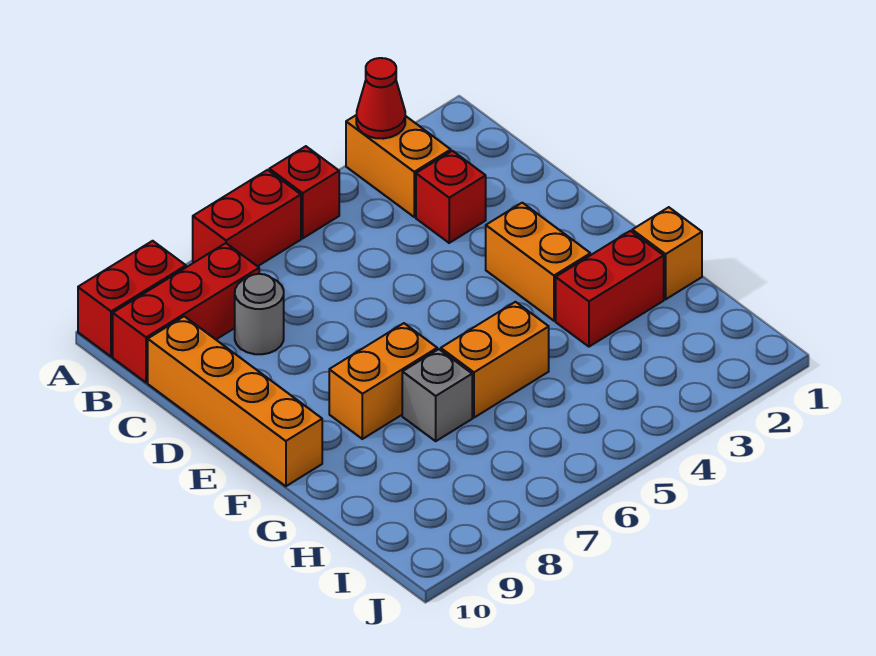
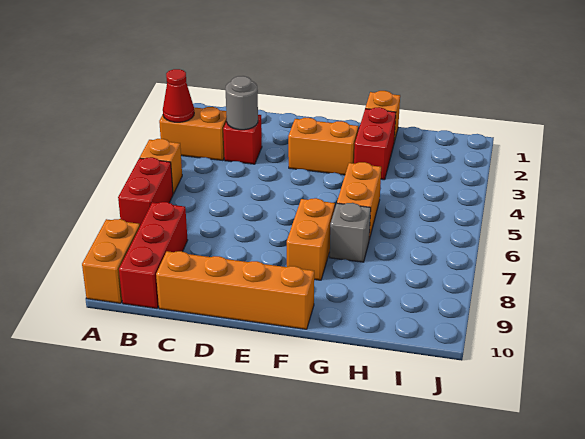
red 1x1 brick [269,146,339,238] -> orange 1x1 brick [140,139,182,194]
red 1x2 brick [78,241,186,357] -> orange 1x2 brick [82,219,140,303]
grey 1x1 round brick [235,274,284,354] -> grey 1x1 round brick moved to [225,76,258,130]

